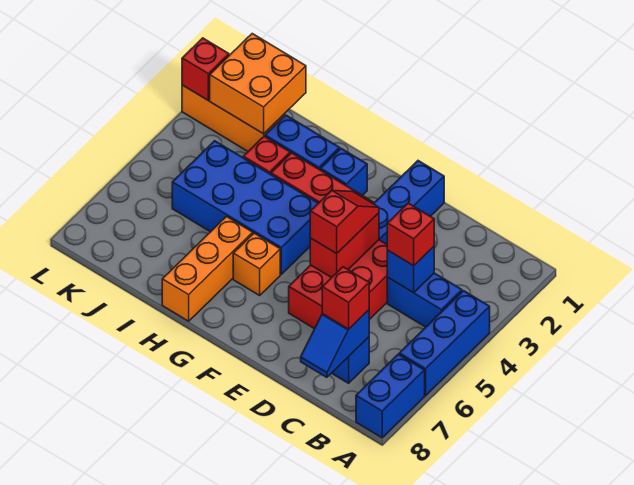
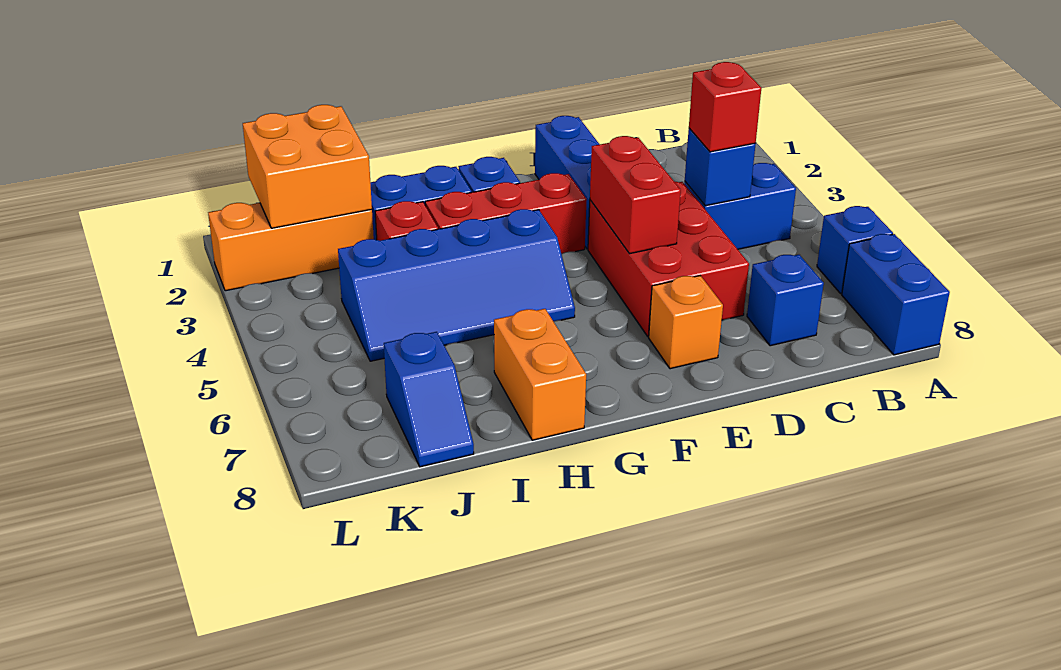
blue 1x3 brick [399,291,490,395] -> blue 1x1 brick [817,206,893,294]
blue 1x2 slope [301,310,369,377] -> blue 1x2 slope moved to [384,332,474,467]
red 1x1 brick [322,267,369,329] -> none
red 1x2 slope [310,190,379,254] -> none
blue 2x4 brick [172,141,318,274] -> blue 2x4 slope [338,209,575,361]
orange 1x1 brick [233,233,280,295] -> orange 1x1 brick moved to [649,276,723,369]
orange 1x3 brick [162,217,253,321] -> orange 1x2 brick [494,309,586,440]
red 1x1 brick [182,38,229,101] -> none

